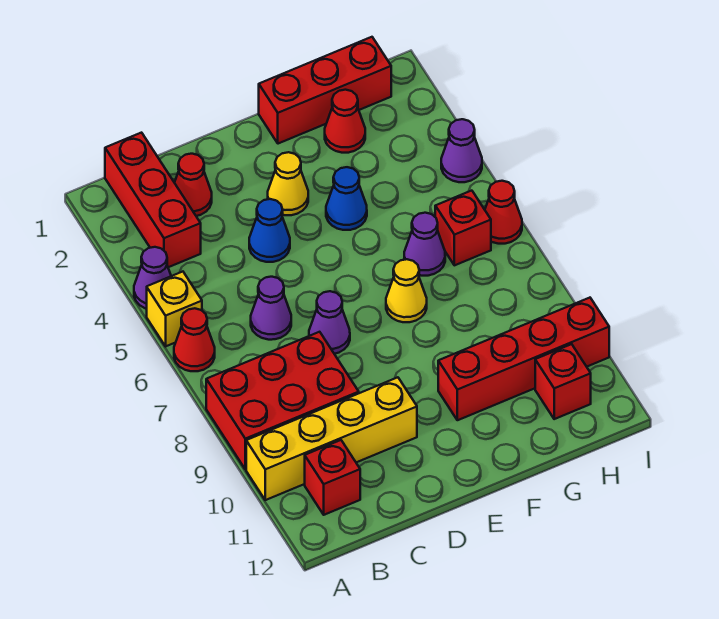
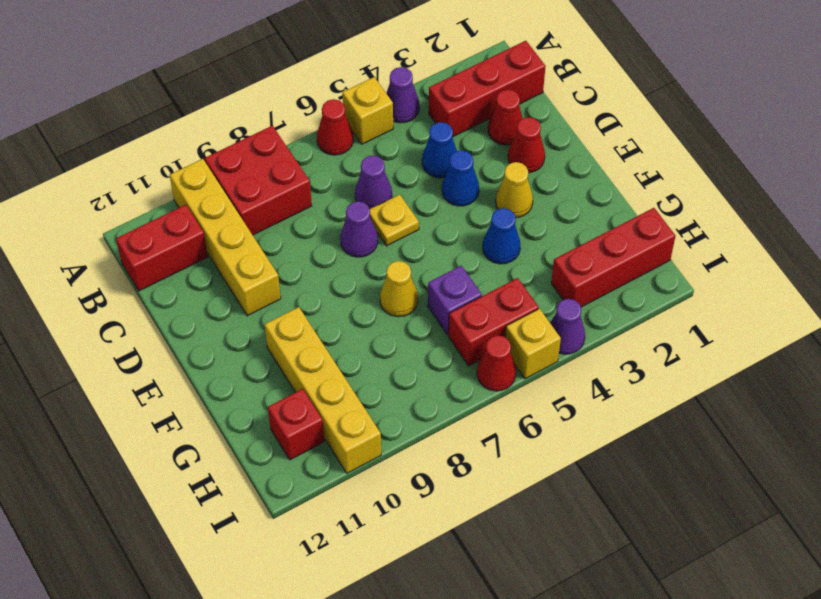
red 2x3 brick [206,332,359,469] -> red 2x2 brick [205,126,312,235]
red 1x1 brick [305,440,360,515] -> red 1x2 brick [116,205,208,291]
none -> blue 1x1 cone [422,122,457,178]
none -> yellow 1x1 plate [369,194,419,246]
red 1x3 brick [259,37,391,144] -> red 1x3 brick turned to [551,208,675,307]
red 1x4 brick [438,298,609,420] -> yellow 1x4 brick [265,307,381,473]
red 1x1 cone [325,90,365,153] -> red 1x1 cone moved to [508,117,545,173]
purple 1x1 cone [404,213,445,276] -> purple 1x1 brick [428,266,482,335]
red 1x1 brick [435,191,491,265] -> red 1x2 brick [449,278,539,366]
none -> yellow 1x1 brick [505,309,561,379]

